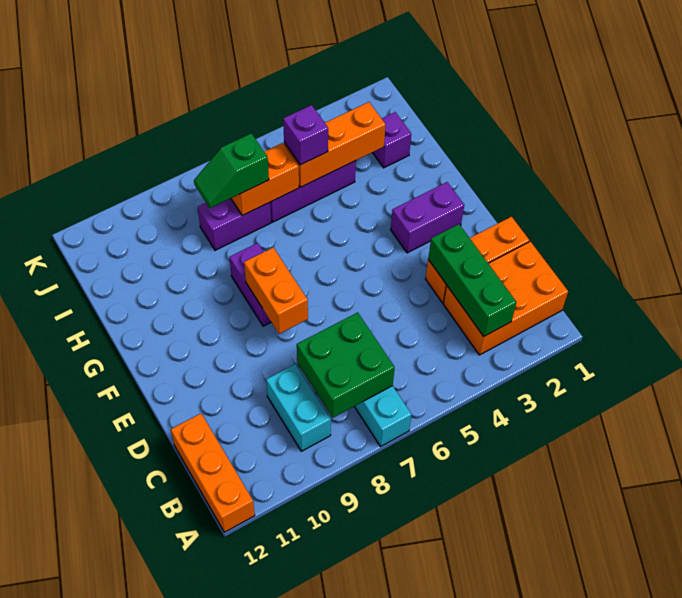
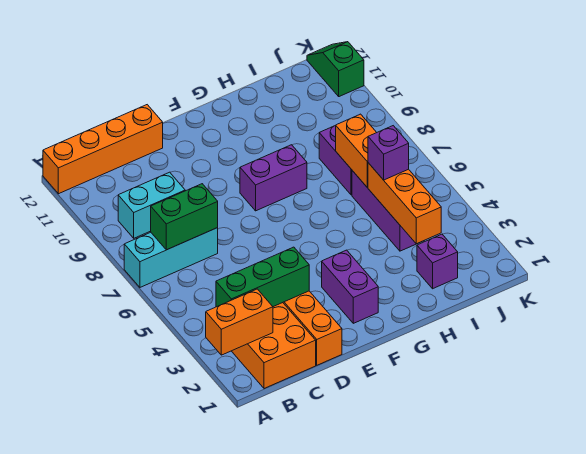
orange 1x3 brick [171,414,255,532] -> orange 1x4 brick [43,105,163,194]
green 2x2 brick [297,312,395,418] -> green 1x2 brick [151,184,218,250]
orange 1x2 brick [244,247,308,334] -> orange 1x2 brick moved to [206,289,273,355]
green 1x2 slope [194,133,269,208] -> green 1x2 slope moved to [307,42,364,97]

